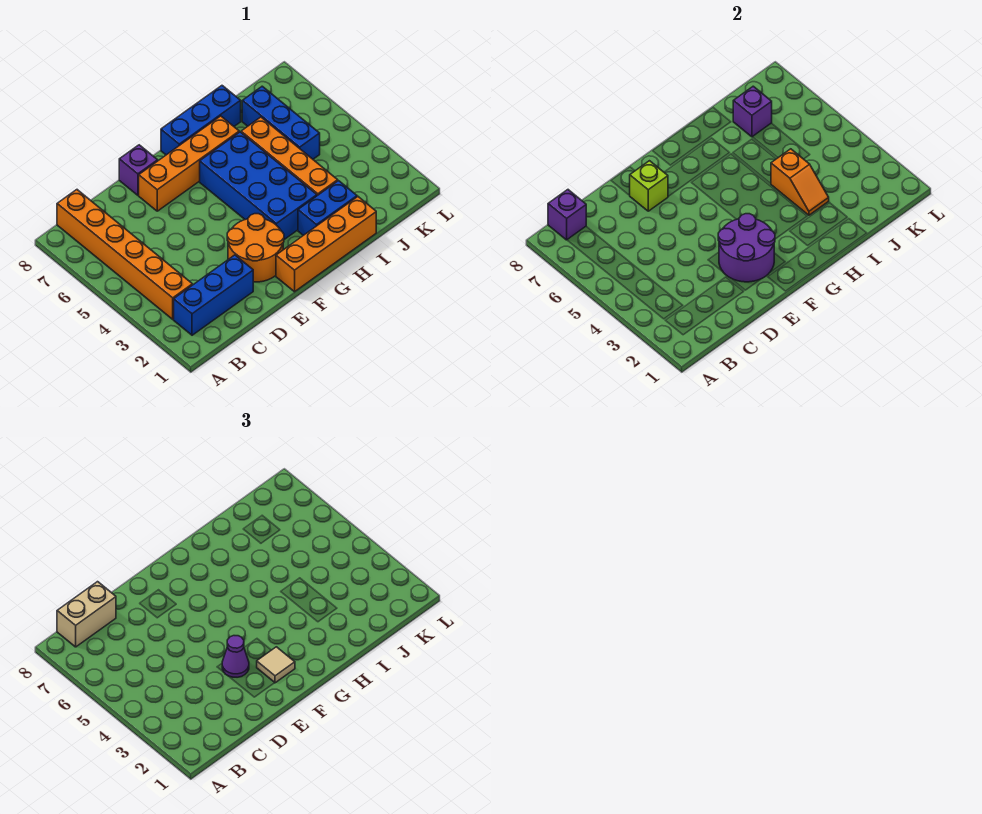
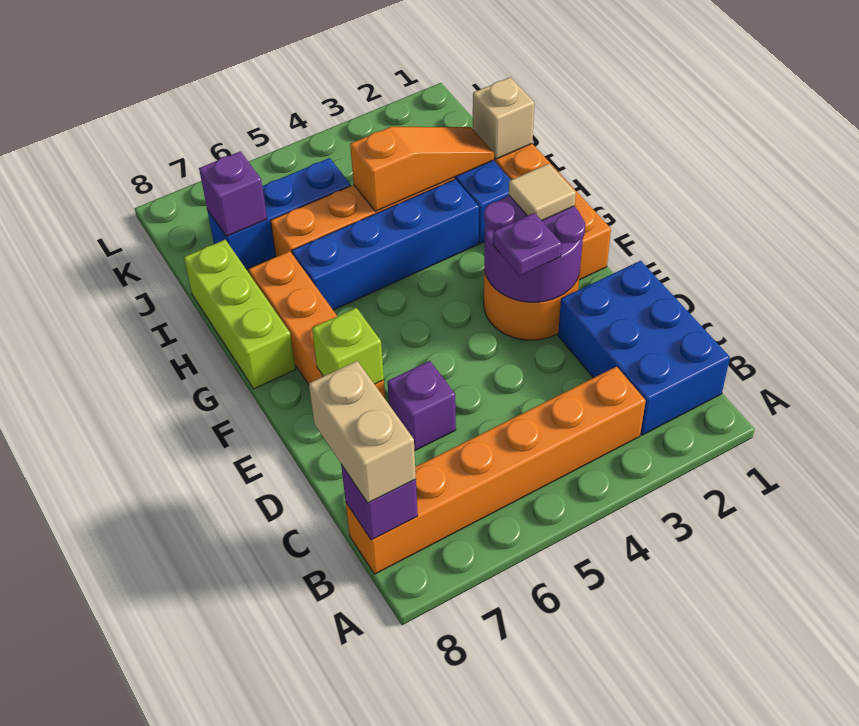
blue 1x3 brick [174,255,253,335] -> blue 2x3 brick [558,261,730,435]
purple 1x1 cone [222,636,249,677] -> purple 1x1 plate [493,213,562,276]
purple 1x1 brick [119,145,158,195] -> purple 1x1 brick moved to [387,361,456,451]
blue 2x4 brick [200,132,317,240] -> blue 1x4 brick [292,179,479,310]
blue 1x3 brick [161,86,241,155] -> lime 1x3 brick [184,240,296,389]
none -> tan 1x1 brick [473,77,534,159]
orange 1x2 slope [771,149,829,215] -> orange 1x3 slope [350,127,494,212]

